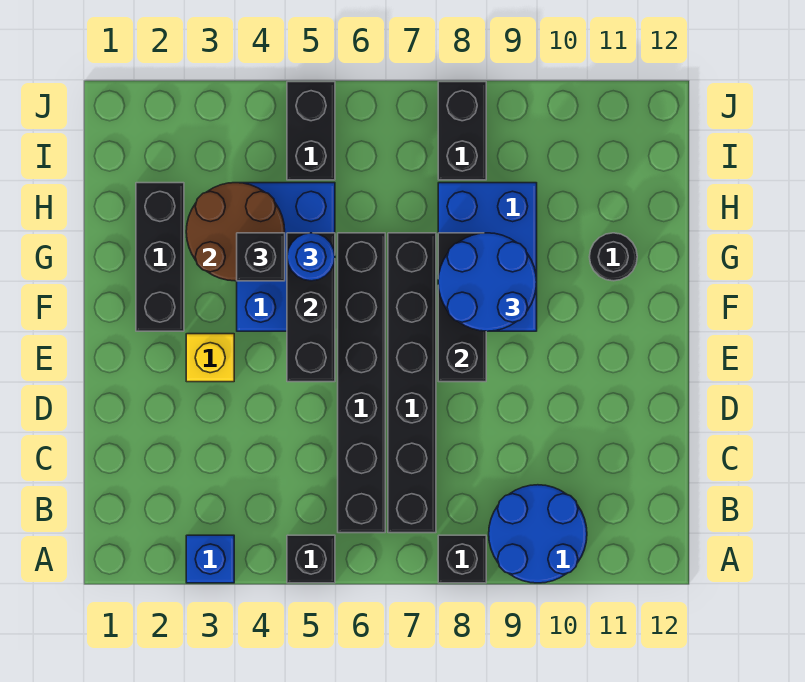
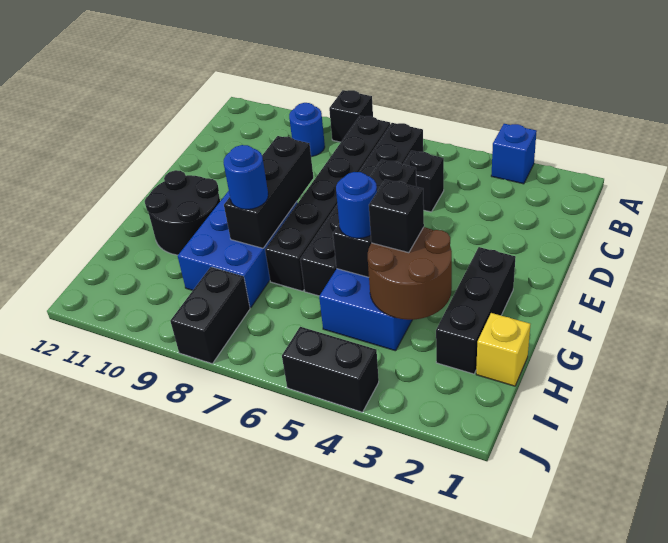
black 1x1 brick [287,535,335,583] -> black 1x1 brick moved to [403,151,444,212]
blue 2x2 round brick [489,485,587,583] -> blue 1x1 round brick [289,103,325,157]
yellow 1x1 brick [186,334,234,382] -> yellow 1x1 brick moved to [476,313,530,386]
blue 2x2 round brick [438,233,537,331] -> blue 1x1 round brick [224,145,268,209]
black 1x1 round brick [589,233,637,281] -> black 2x2 round brick [145,170,220,255]
black 1x2 brick [287,82,335,180] -> black 1x2 brick turned to [282,327,379,412]

